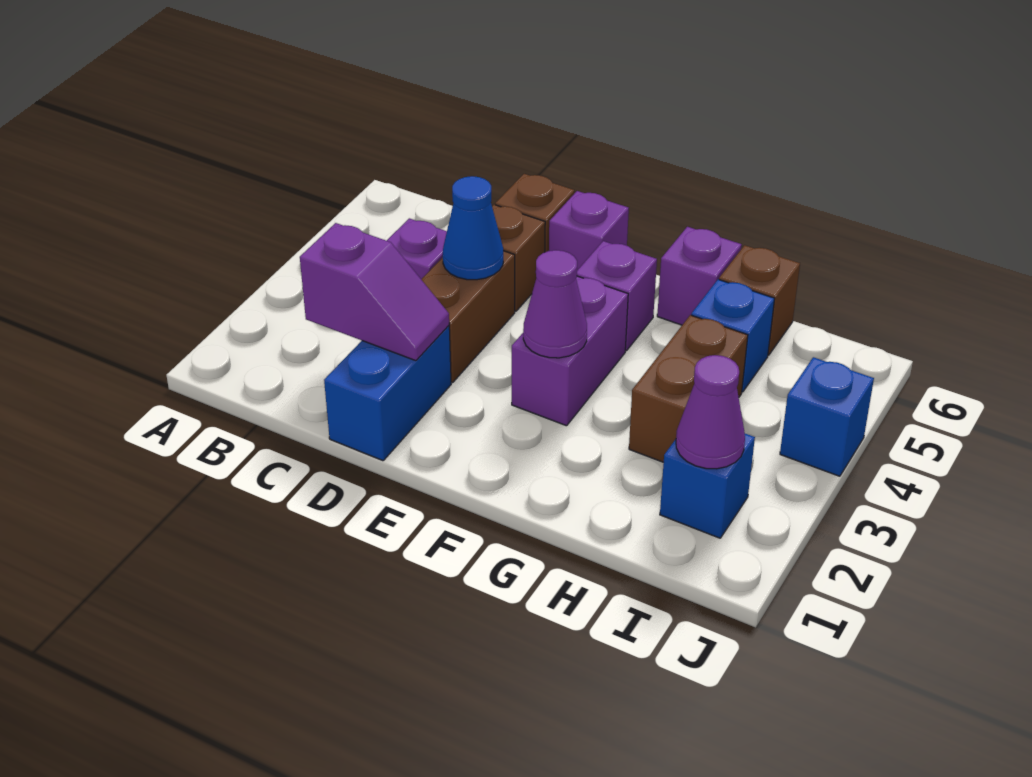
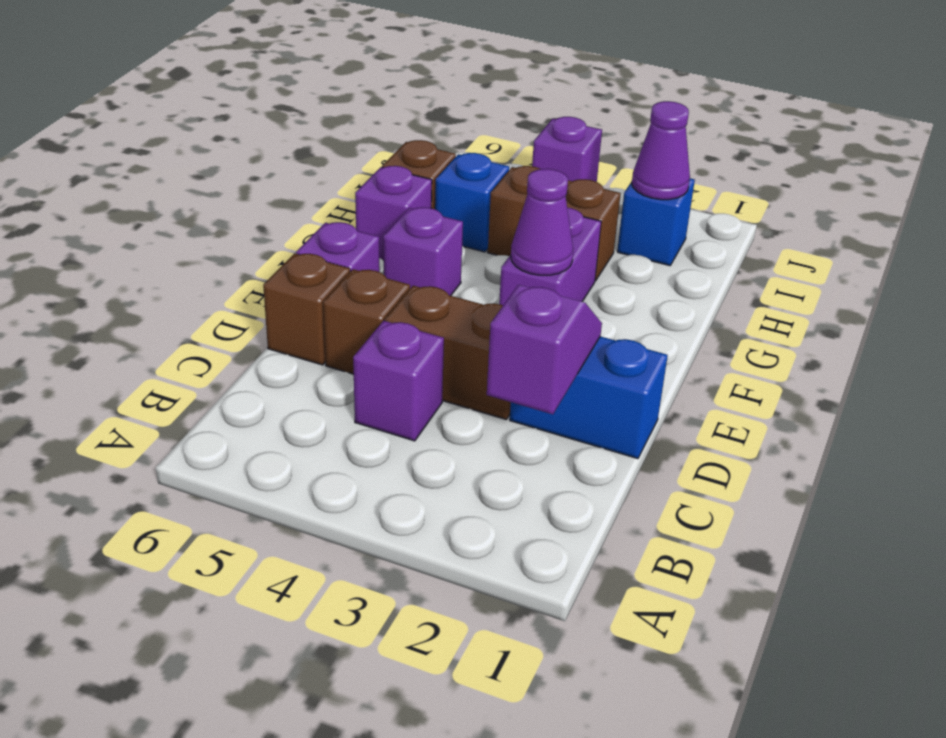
blue 1x1 cone [443,176,503,280] -> none
purple 1x2 brick [512,276,628,426] -> purple 1x2 brick turned to [499,208,601,305]
blue 1x1 brick [780,357,874,476] -> purple 1x1 brick [532,117,602,182]

